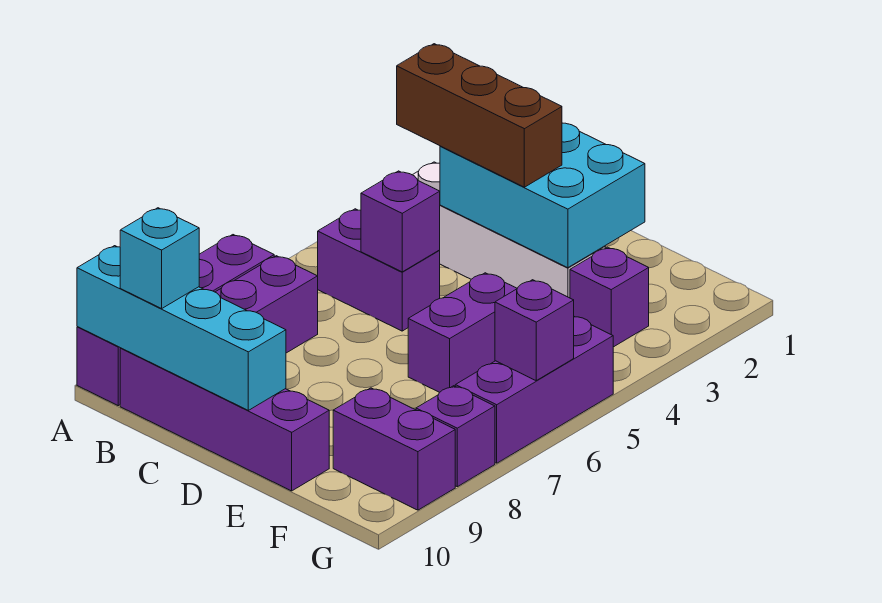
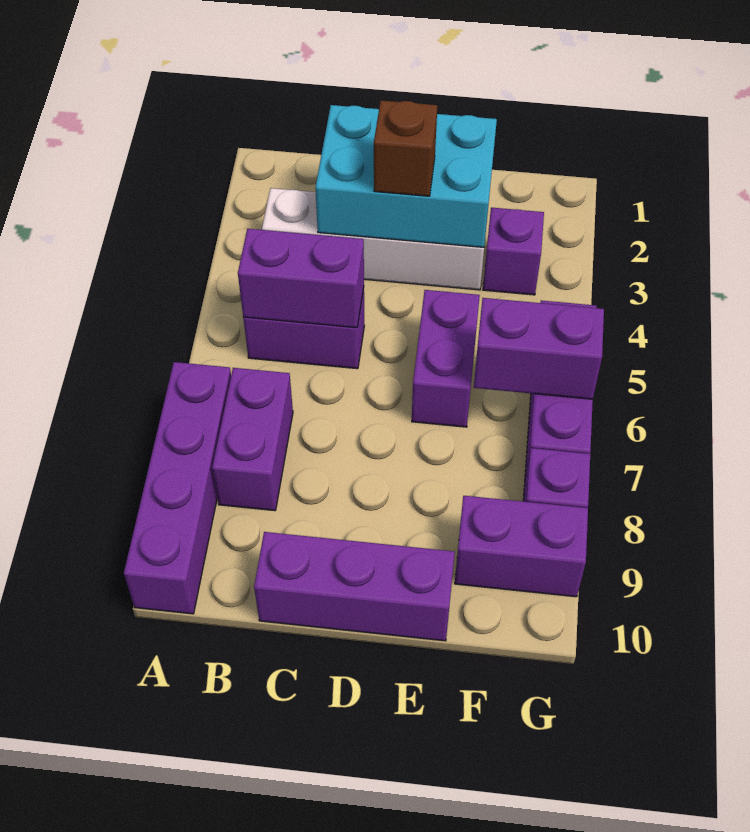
cyan 1x4 brick [77,246,286,410] -> none
brown 1x3 brick [397,44,562,187] -> brown 1x1 brick [374,100,437,196]
purple 1x4 brick [120,348,329,491] -> purple 1x3 brick [254,532,455,641]
cyan 1x1 brick [120,208,199,309] -> none
purple 1x1 brick [361,171,440,272] -> purple 1x2 brick [238,229,364,328]
purple 1x1 brick [495,280,574,380] -> purple 1x2 brick [474,298,604,399]

